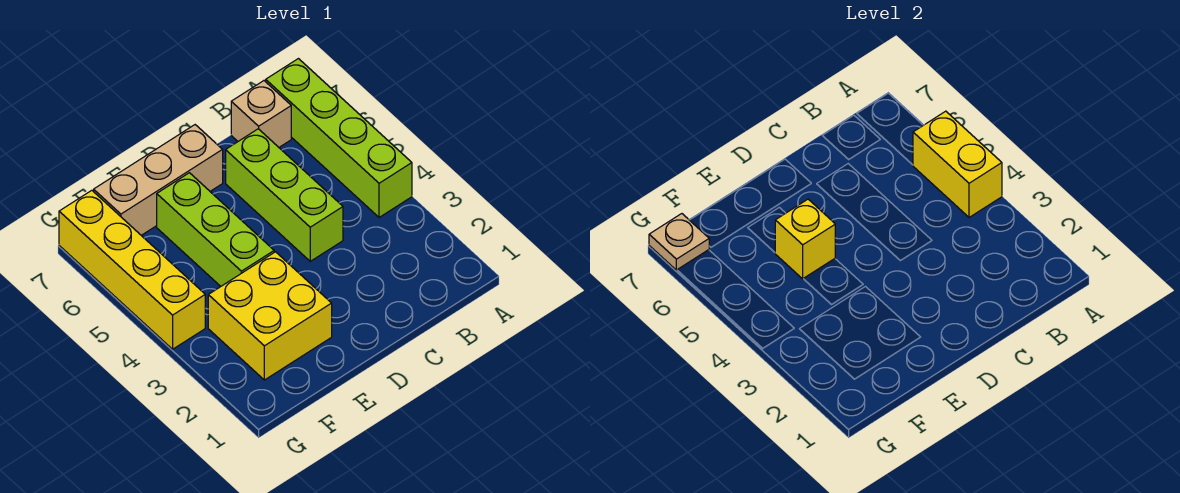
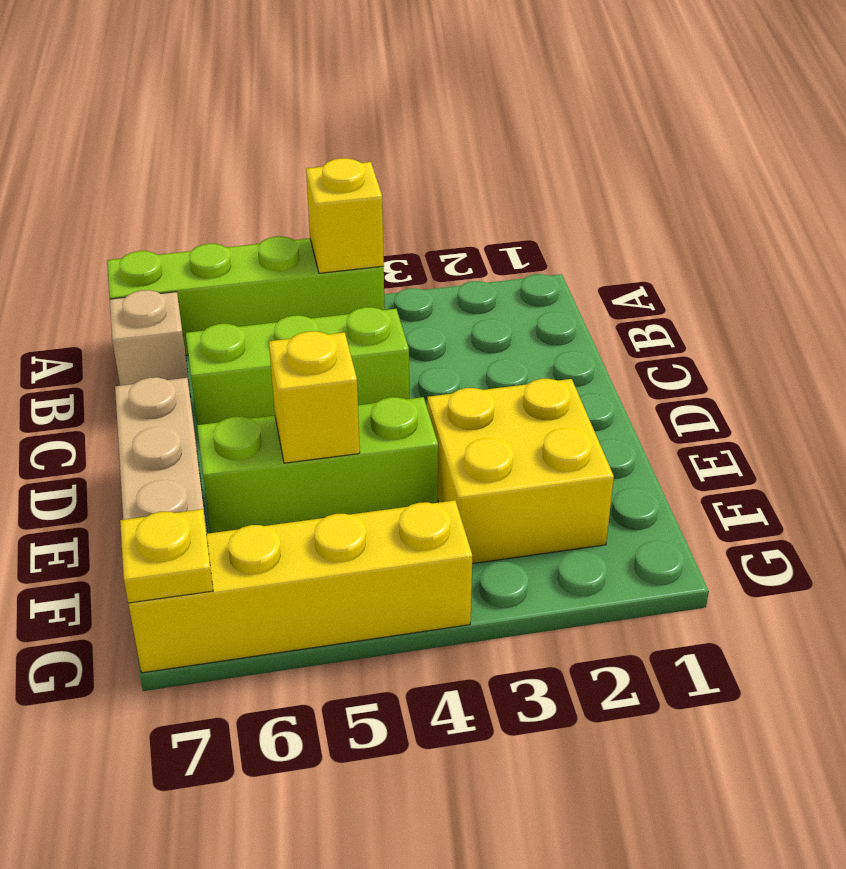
yellow 1x2 brick [913,111,1002,217] -> yellow 1x1 brick [306,158,384,273]
tan 1x1 plate [649,214,709,270] -> yellow 1x1 plate [120,509,213,603]

